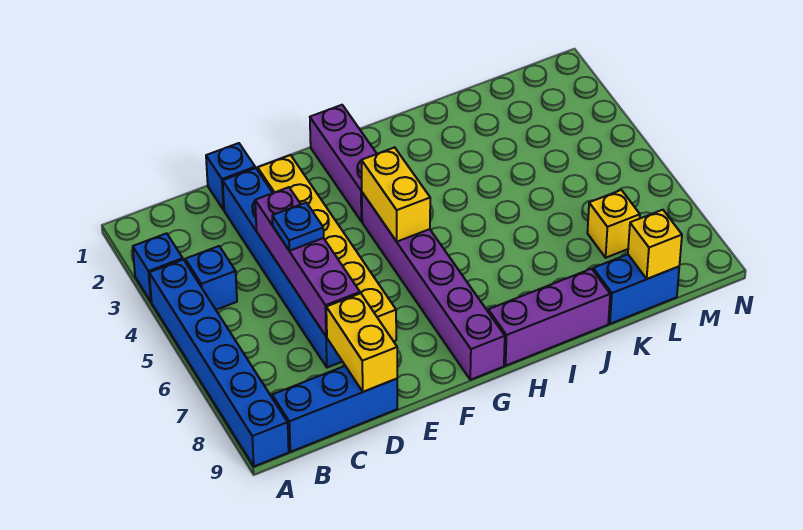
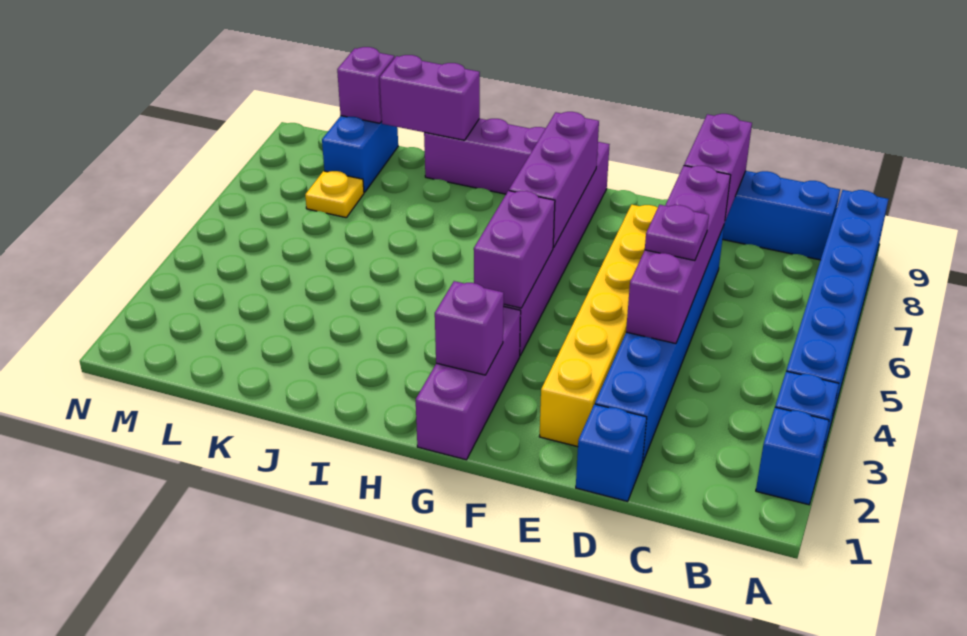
blue 1x1 brick [185,246,237,310] -> blue 1x1 brick moved to [756,407,829,505]
blue 1x1 plate [272,203,324,251] -> purple 1x1 plate [645,205,709,261]
yellow 1x2 brick [326,293,397,392] -> purple 1x2 brick [684,114,752,220]
none -> purple 1x1 brick [435,281,504,375]
yellow 1x2 brick [361,147,430,242] -> purple 1x2 brick [474,191,555,308]
none -> purple 1x3 brick [509,112,599,248]
none -> purple 1x2 brick [380,55,480,140]
blue 1x2 brick [593,254,679,324] -> blue 1x2 brick turned to [322,116,398,192]
yellow 1x1 brick [587,190,640,258] -> yellow 1x1 plate [305,171,364,217]
yellow 1x1 brick [628,210,682,279] -> purple 1x1 brick [337,47,394,123]

